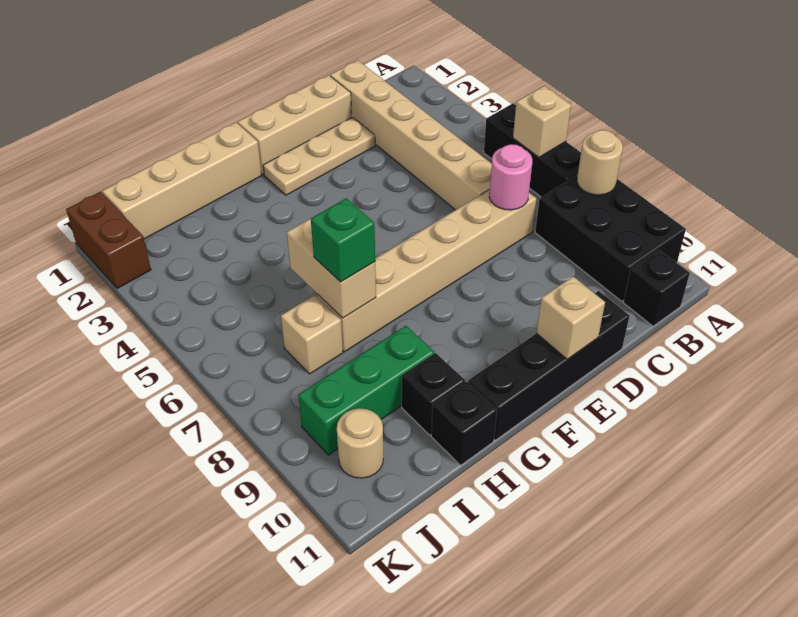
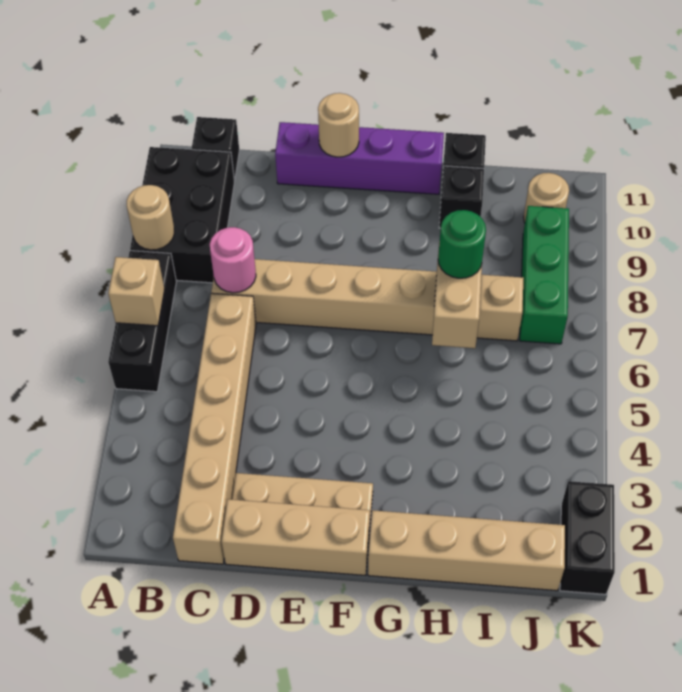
black 1x4 brick [468,291,629,440] -> purple 1x4 brick [275,122,444,194]
tan 1x1 brick [536,276,605,359] -> tan 1x1 round brick [318,93,359,157]
green 1x1 brick [311,198,375,282] -> green 1x1 round brick [438,210,486,278]
green 1x3 brick [298,326,434,455] -> green 1x3 brick turned to [520,206,569,344]
brown 1x2 brick [66,192,151,289] -> black 1x2 brick [560,481,615,594]

